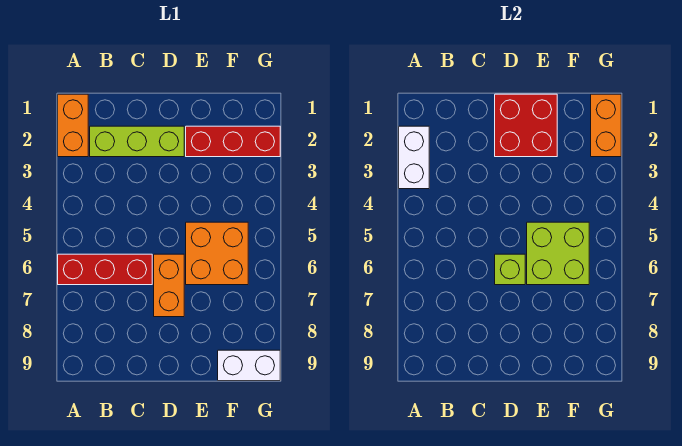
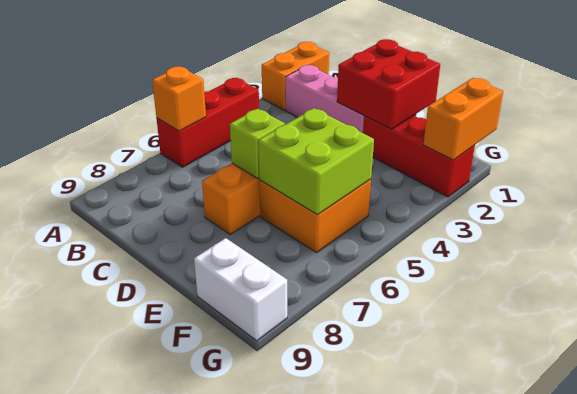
white 1x2 brick [399,126,429,189] -> none
red 1x3 brick [58,254,152,285] -> red 1x3 brick turned to [157,78,259,167]
none -> orange 1x1 brick [152,67,206,131]
lime 1x3 brick [90,126,184,157] -> pink 1x3 brick [286,65,364,133]

